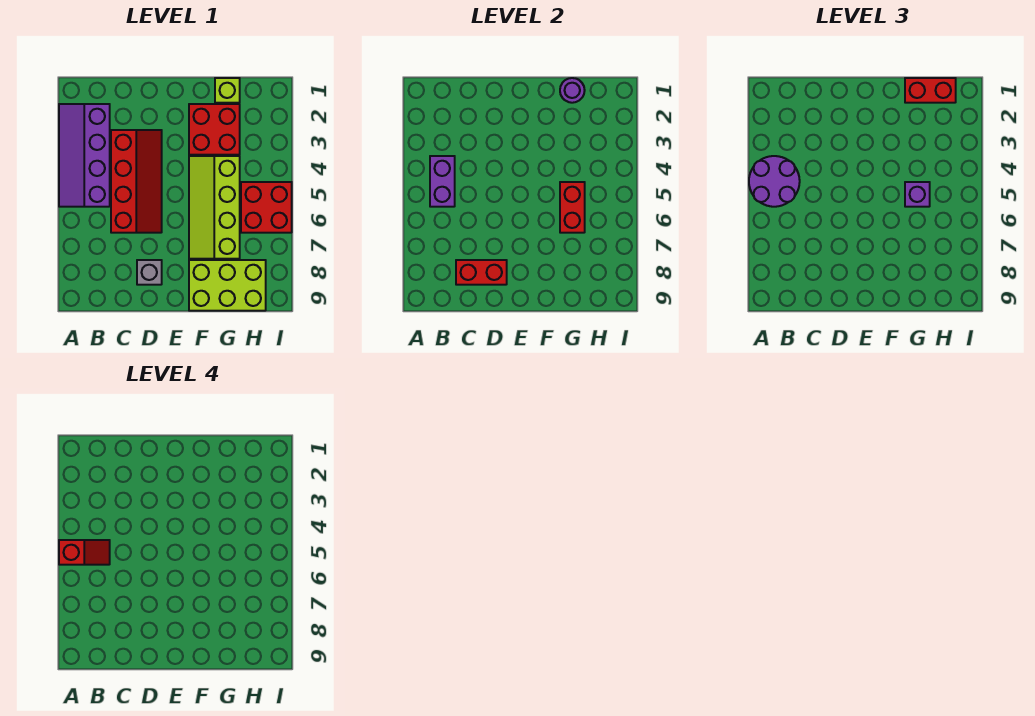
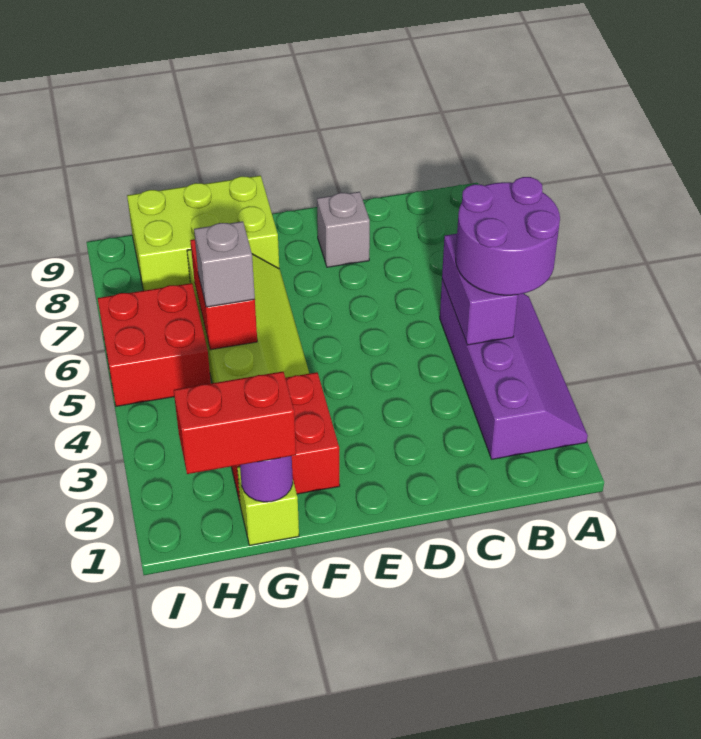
red 1x2 slope [59,540,110,565] -> none
red 2x4 slope [111,130,162,233] -> none
red 1x2 brick [456,260,507,285] -> none
purple 1x1 brick [905,182,930,207] -> grey 1x1 brick [194,221,255,307]

